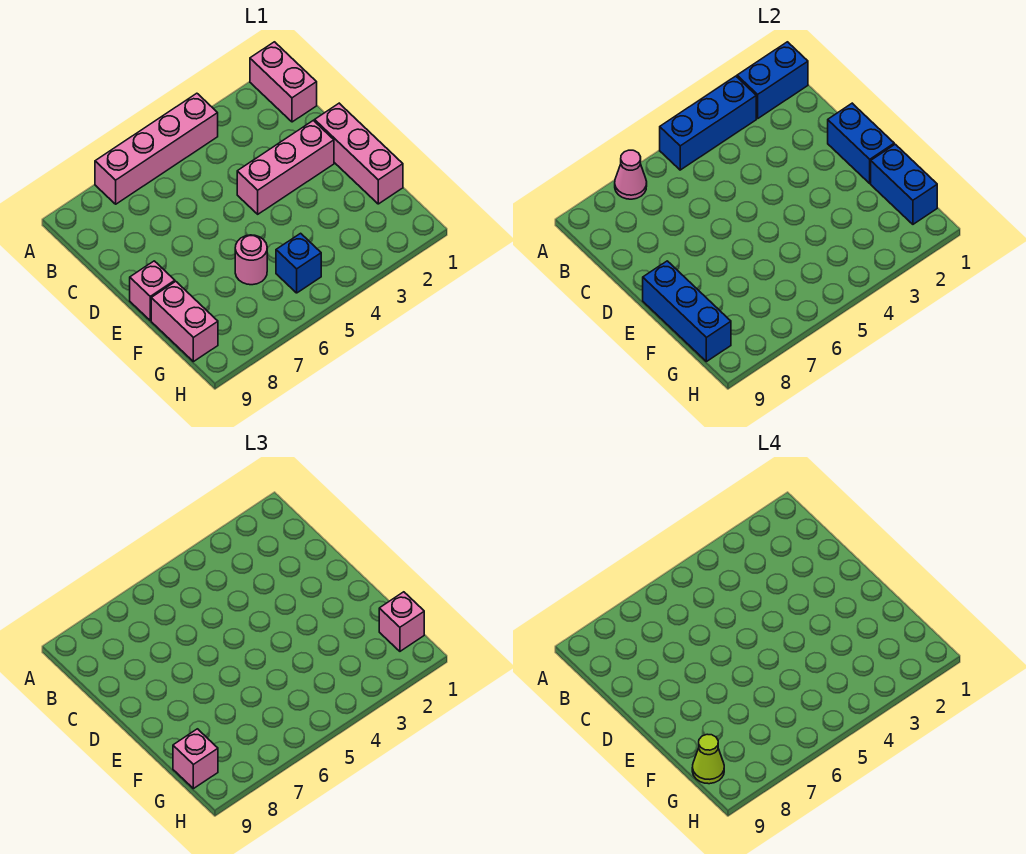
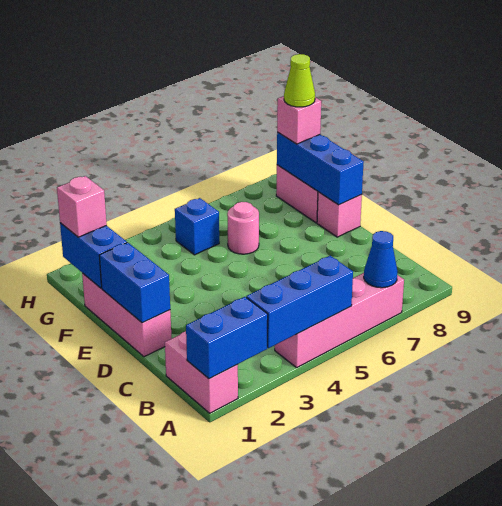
pink 1x1 cone [615,150,647,199] -> blue 1x1 cone [364,231,398,288]
pink 1x3 brick [237,120,334,214] -> none

